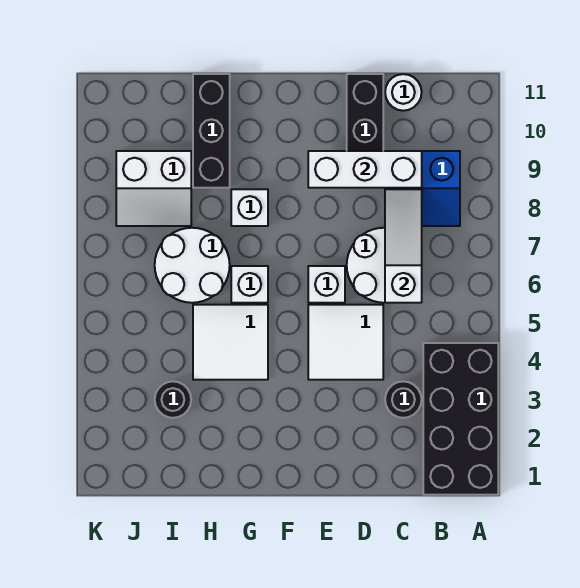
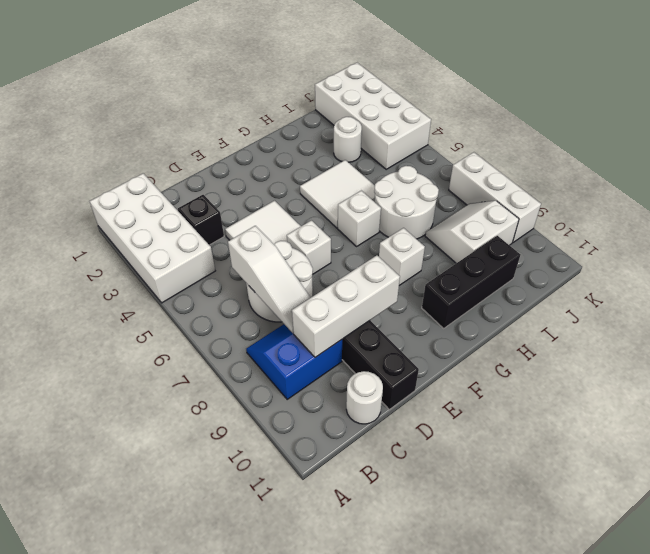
black 2x4 brick [423,343,498,495] -> white 2x4 brick [90,173,215,303]
black 1x1 round brick [385,381,422,418] -> black 1x1 brick [178,195,224,245]
black 1x3 brick [193,74,230,188] -> black 1x3 brick turned to [422,236,521,328]
black 1x1 round brick [155,381,191,418] -> white 1x1 round brick [334,117,362,162]
none -> white 2x4 brick [315,63,431,169]
none -> white 1x3 brick [449,152,541,242]

